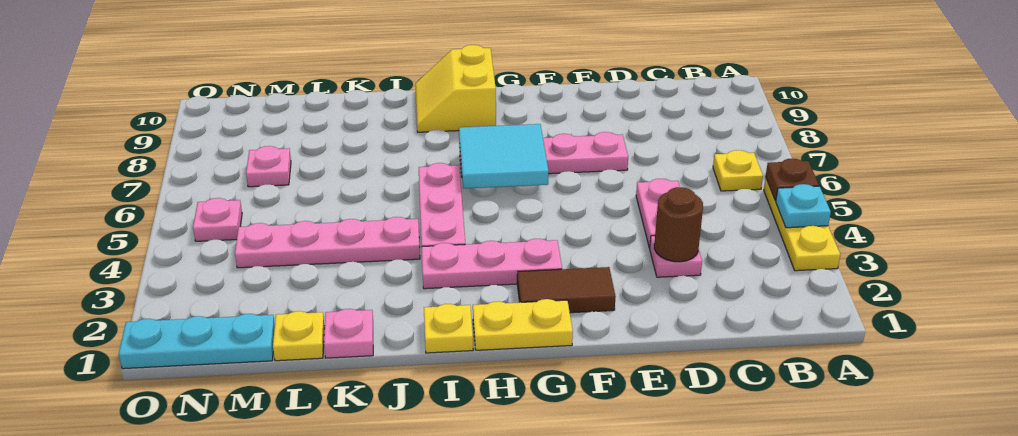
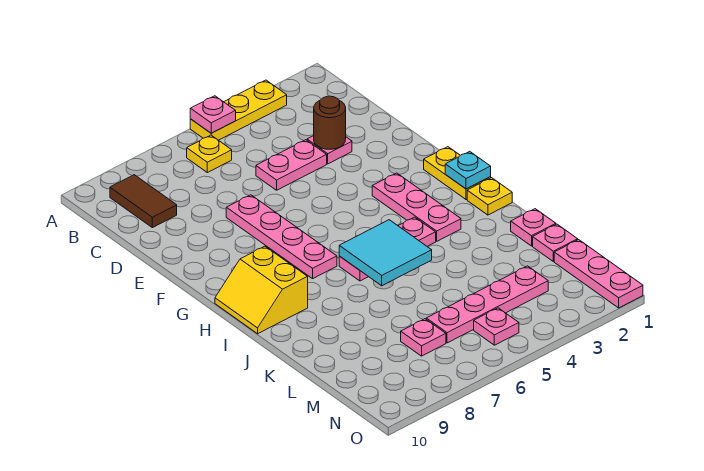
cyan 1x1 plate [776,184,831,228] -> cyan 1x1 plate moved to [445,151,491,189]
brown 1x1 plate [766,159,819,201] -> pink 1x1 plate [190,96,236,133]
brown 1x2 tile [517,267,616,313] -> brown 1x2 tile moved to [110,175,177,228]
cyan 2x2 tile [459,124,549,188] -> cyan 2x2 tile moved to [339,220,432,286]
yellow 2x2 slope [415,45,496,132] -> yellow 2x2 slope turned to [215,246,308,334]
pink 1x4 plate [235,217,420,268] -> pink 1x4 plate turned to [426,266,548,343]
yellow 1x1 plate [273,311,325,361] -> pink 1x1 plate [533,224,578,261]
cyan 1x3 plate [119,314,275,369] -> pink 1x3 plate [554,240,643,308]

